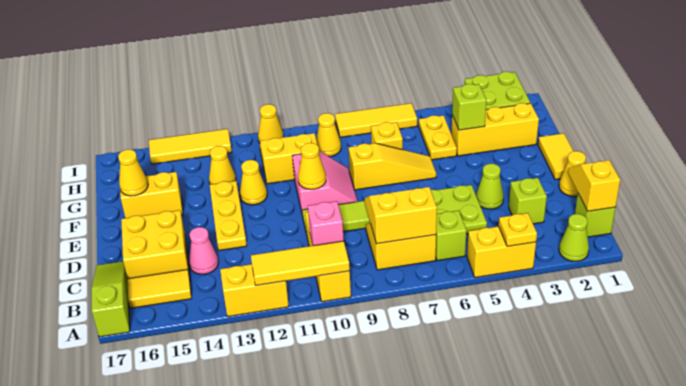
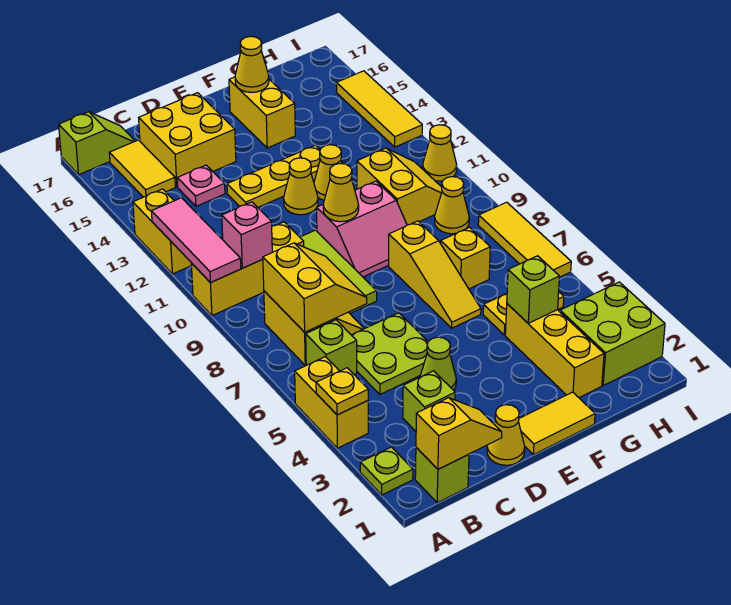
lime 1x1 cone [559,214,589,261] -> lime 1x1 plate [360,447,413,495]
yellow 1x3 tile [251,241,350,285] -> pink 1x3 tile [151,198,241,283]
lime 1x3 slope [91,261,130,337] -> lime 1x2 slope [59,112,135,175]
pink 1x1 cone [189,227,219,274] -> pink 1x1 plate [177,165,225,206]
yellow 1x1 cone [209,146,236,185] -> yellow 1x1 cone moved to [284,158,318,215]

